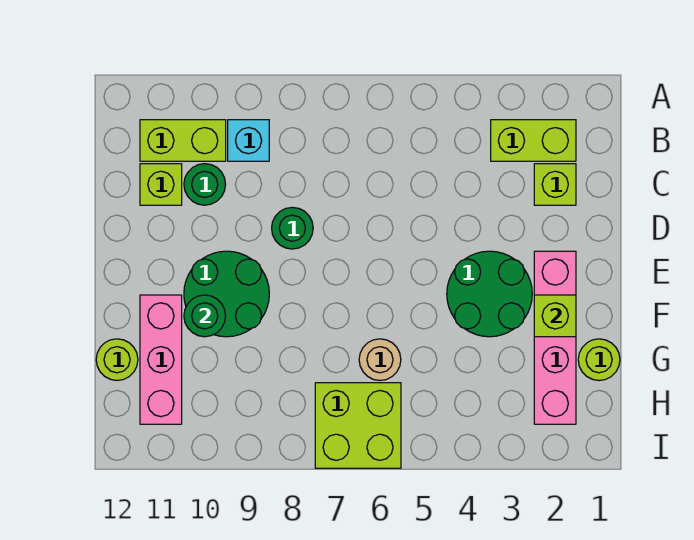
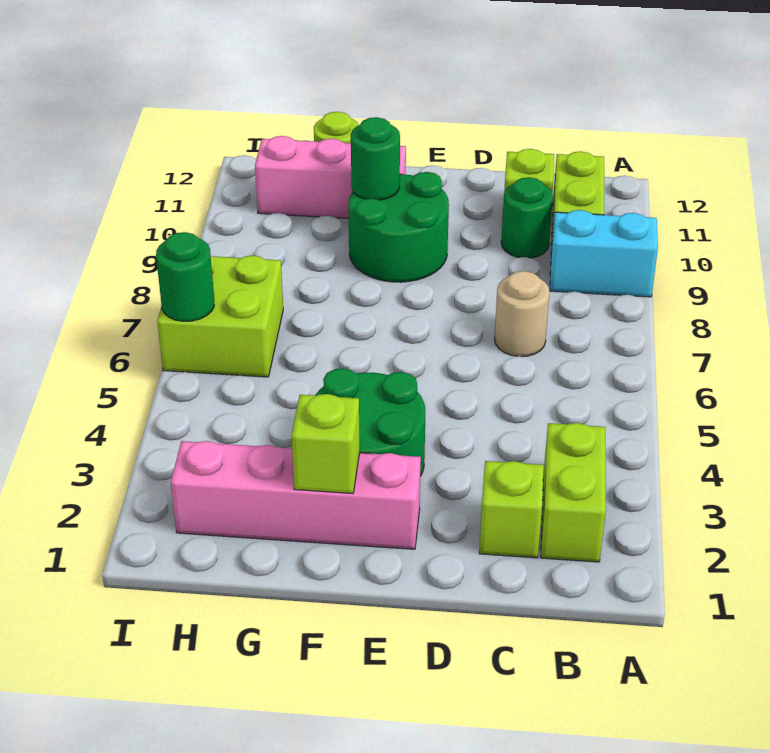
cyan 1x1 brick [228,120,269,161] -> cyan 1x2 brick [550,210,658,297]
green 1x1 round brick [272,207,313,249] -> green 1x1 round brick moved to [156,232,214,321]
lime 1x1 round brick [578,339,620,381] -> none
tan 1x1 round brick [359,339,401,380] -> tan 1x1 round brick moved to [495,271,550,357]

